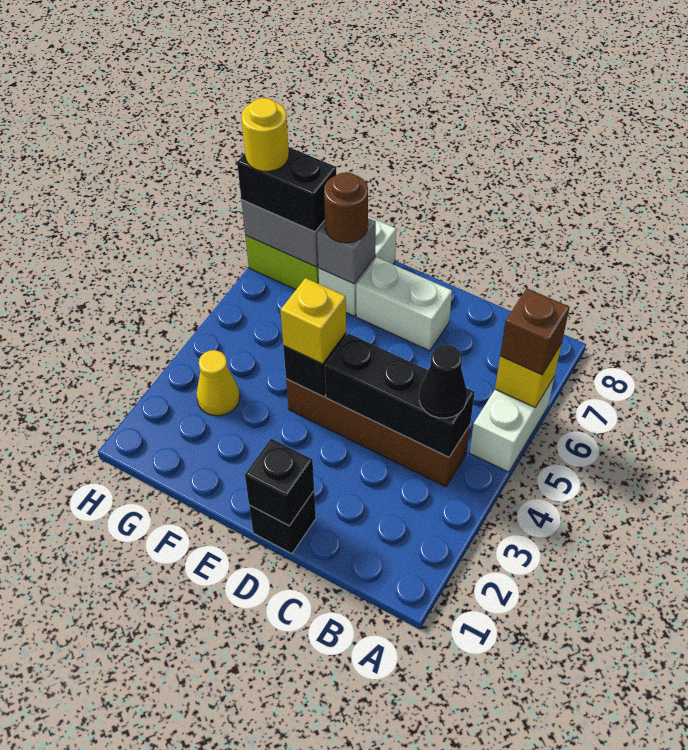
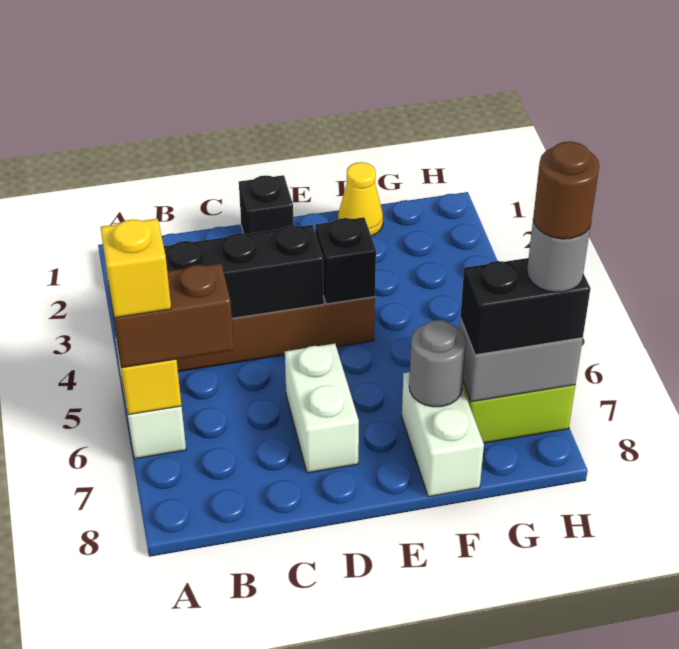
brown 1x1 brick [500,288,570,375] -> brown 1x2 brick [109,263,234,368]
black 1x1 cone [419,345,467,418] -> none
black 1x1 brick [245,439,314,526] -> none
white 1x2 brick [356,258,452,351] -> white 1x2 brick turned to [285,344,359,473]
yellow 1x1 brick [280,278,346,364] -> yellow 1x1 brick moved to [101,219,171,318]
grey 1x1 brick [317,218,376,284] -> grey 1x1 round brick [409,320,466,407]
brown 1x1 round brick [324,172,368,243] -> brown 1x1 round brick moved to [533,142,599,239]
yellow 1x1 cone [196,350,240,416] -> yellow 1x1 cone moved to [338,162,383,236]
yellow 1x1 round brick [241,98,289,171] -> grey 1x1 round brick [527,220,590,292]

